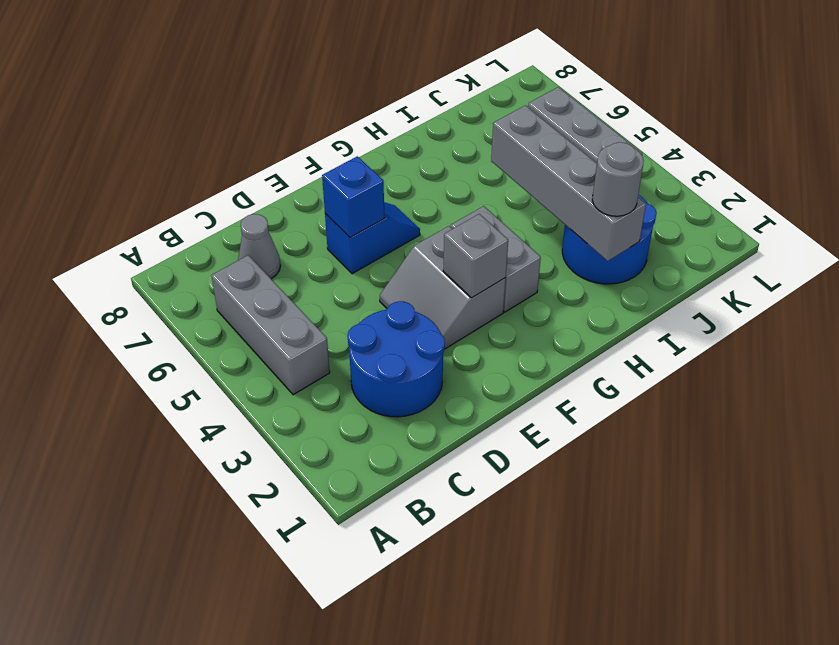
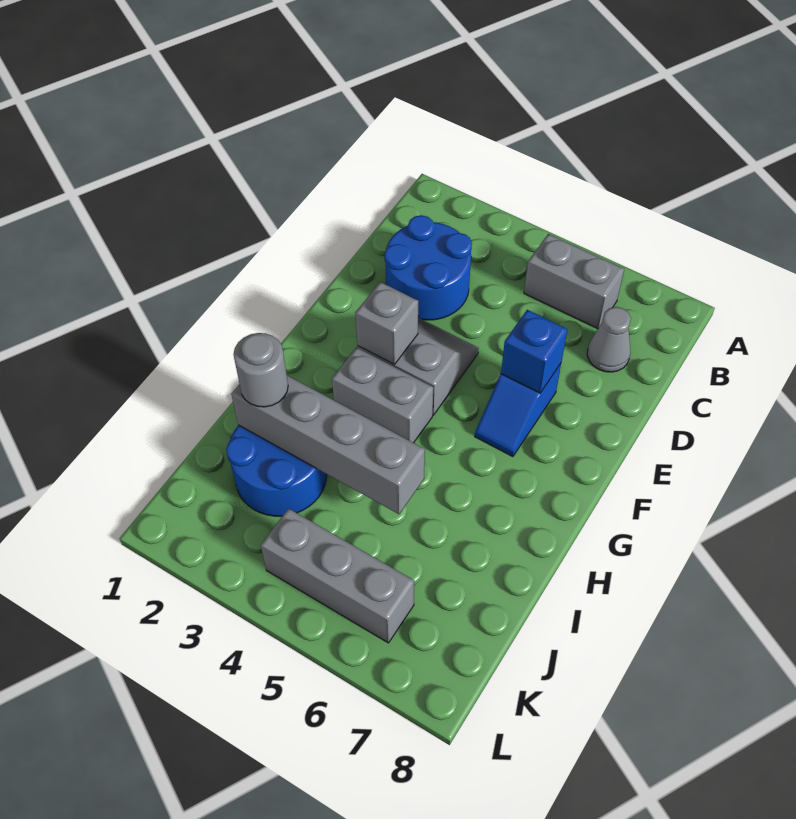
grey 1x3 brick [211,255,330,395] -> grey 1x2 brick [524,234,624,329]

